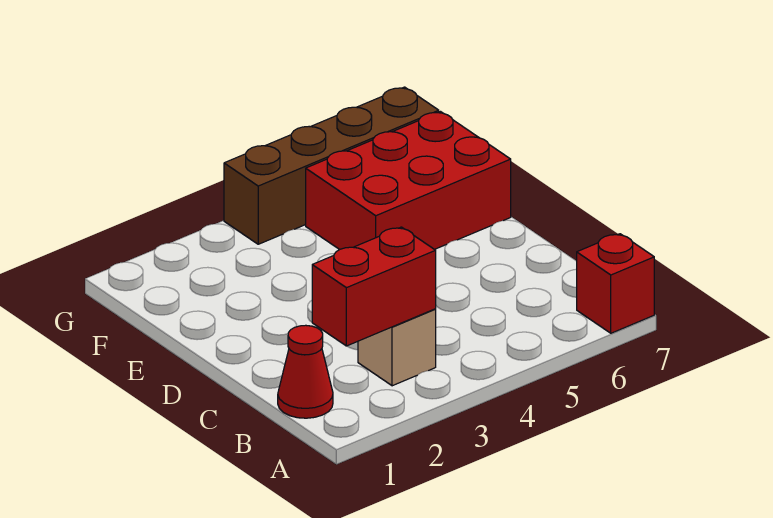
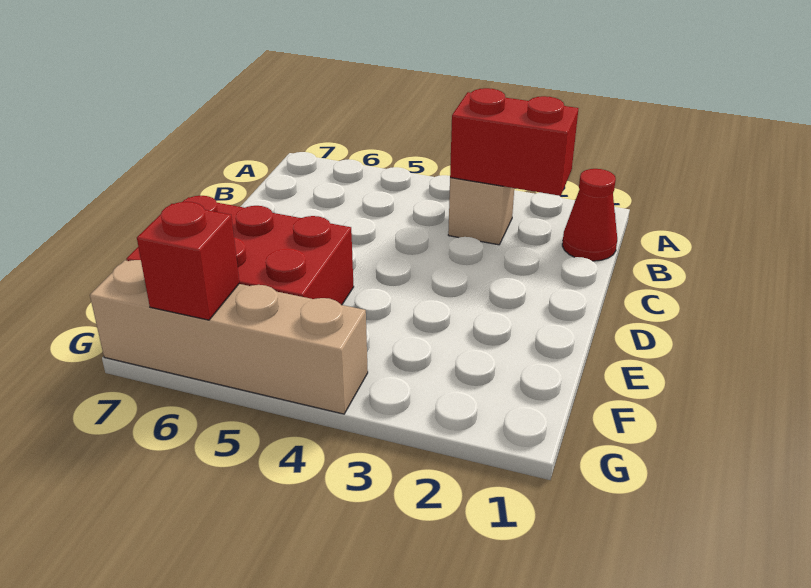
red 1x1 brick [577,234,654,333] -> red 1x1 brick moved to [137,202,239,320]
brown 1x4 brick [224,87,439,244] -> tan 1x4 brick [90,260,368,414]

